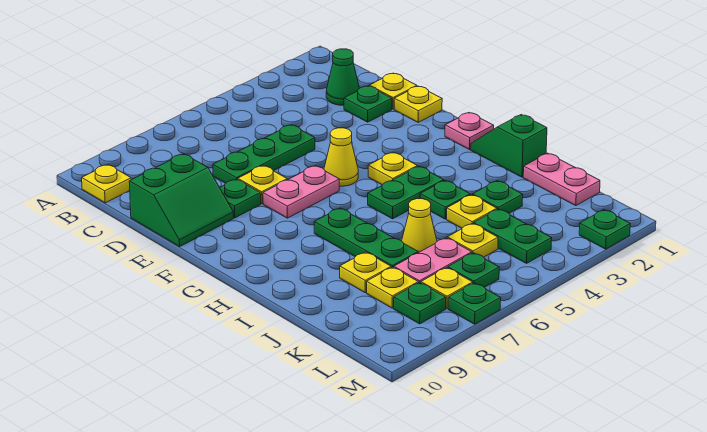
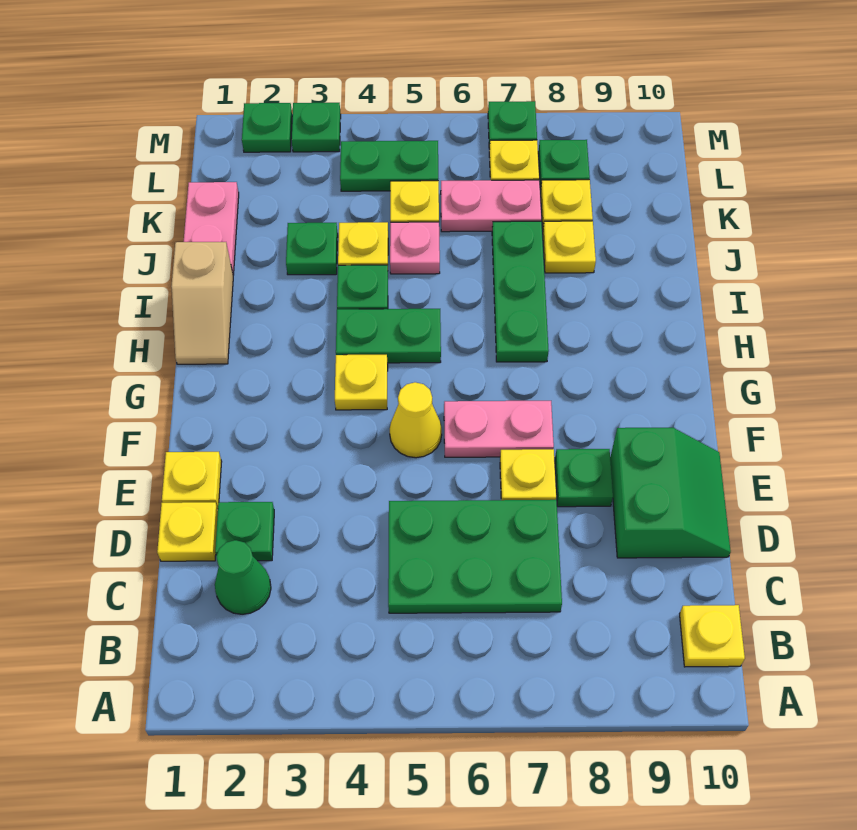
green 1x3 plate [213,125,315,183] -> green 2x3 plate [388,500,562,613]
green 2x2 slope [129,154,234,247] -> green 2x2 slope turned to [610,428,731,558]
pink 1x1 plate [445,113,494,150] -> pink 1x1 plate moved to [390,222,440,274]
green 1x2 slope [471,115,547,177] -> tan 1x2 slope [171,242,233,364]
yellow 1x1 cone [402,199,437,253] -> none
green 1x2 plate [474,209,552,263] -> green 1x2 plate turned to [340,141,438,191]
green 1x1 plate [448,253,499,287] -> green 1x1 plate moved to [291,103,341,152]

